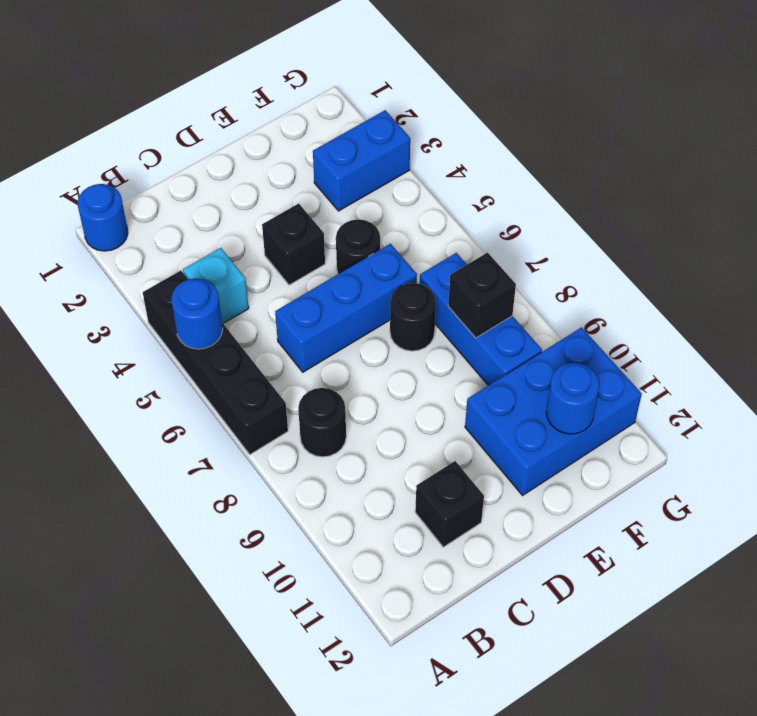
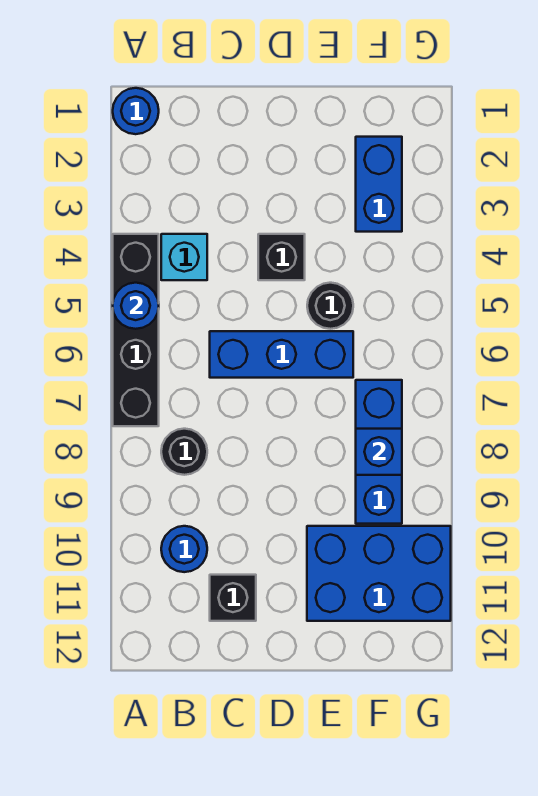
black 1x1 round brick [390,283,436,351] -> none
blue 1x2 brick [313,110,410,211] -> blue 1x2 brick turned to [356,137,402,232]
black 1x1 brick [448,253,516,338] -> blue 1x1 brick [356,429,402,475]
blue 1x1 round brick [546,363,599,434] -> blue 1x1 round brick moved to [161,526,207,572]

